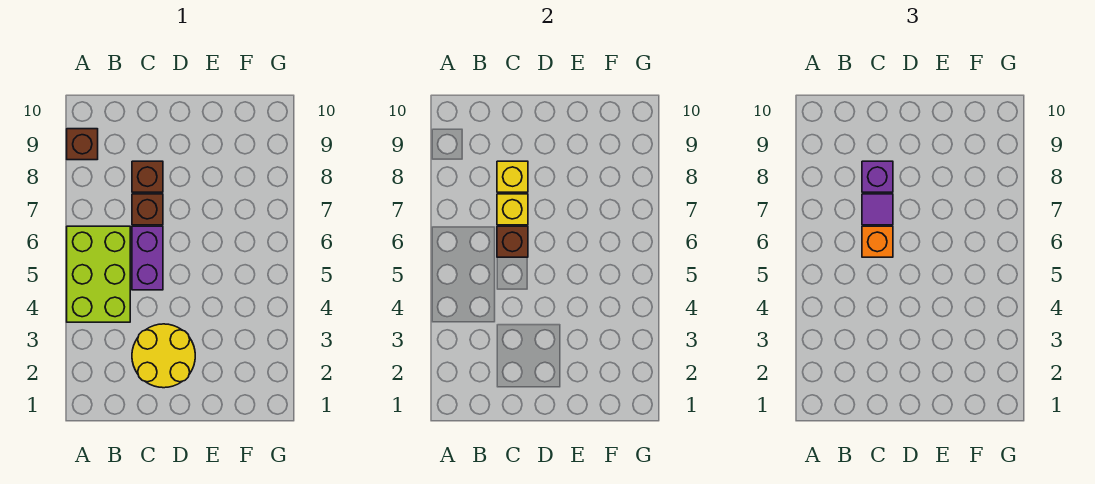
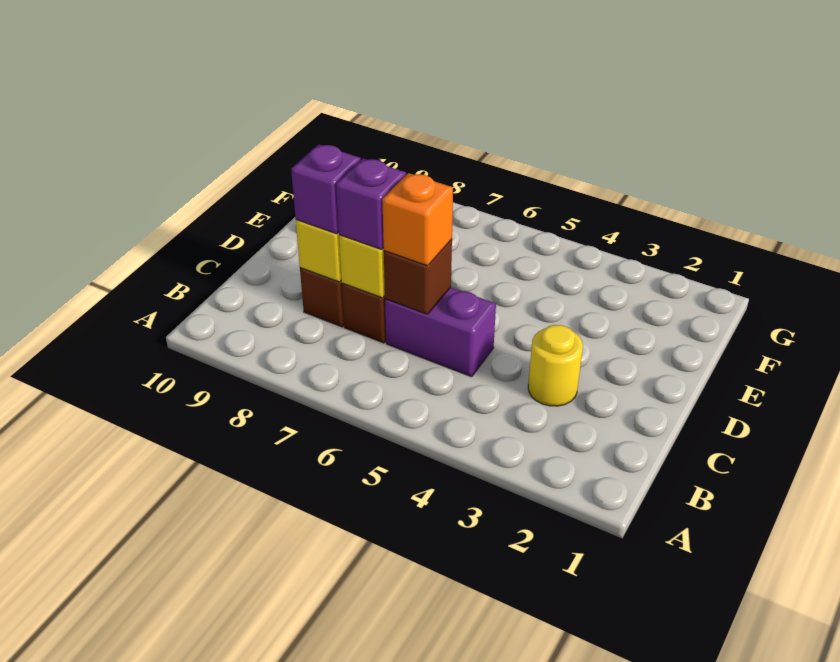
lime 2x3 brick [67,226,130,322] -> none
brown 1x1 brick [67,129,98,160] -> none
yellow 2x2 round brick [132,324,195,388] -> yellow 1x1 round brick [528,325,583,406]
purple 1x1 tile [862,194,893,225] -> purple 1x1 brick [336,159,406,249]

